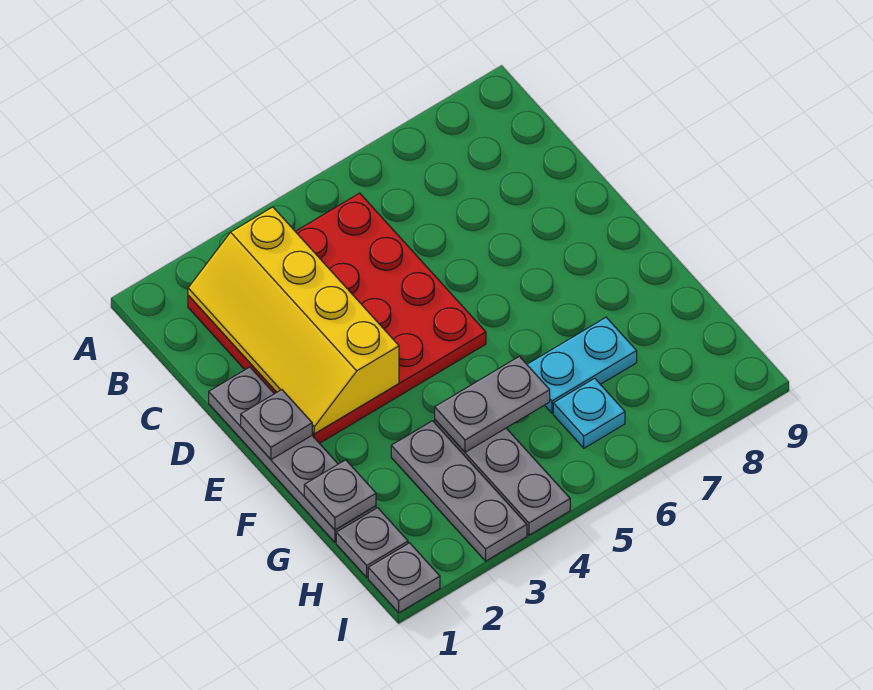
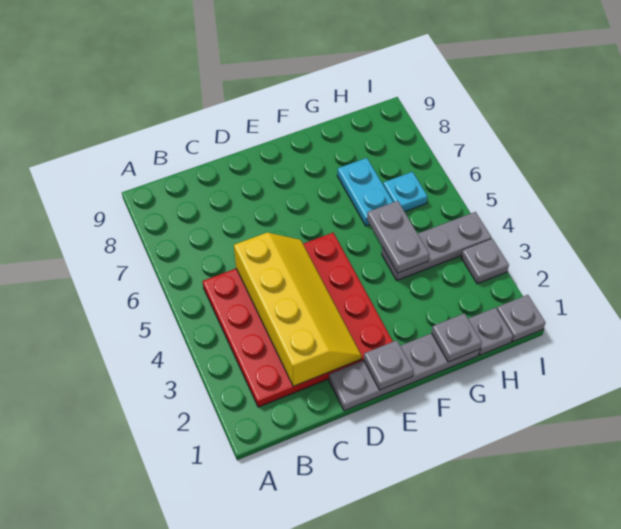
yellow 2x4 slope [188,207,399,434] -> yellow 2x4 slope turned to [234,232,361,386]
grey 1x3 plate [391,421,527,561] -> grey 1x1 plate [461,239,509,284]

